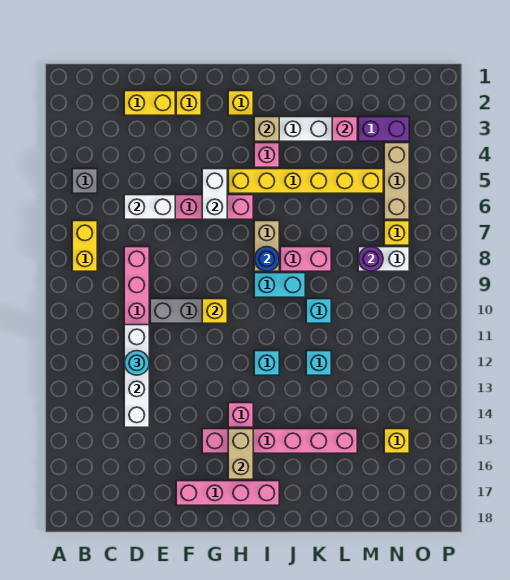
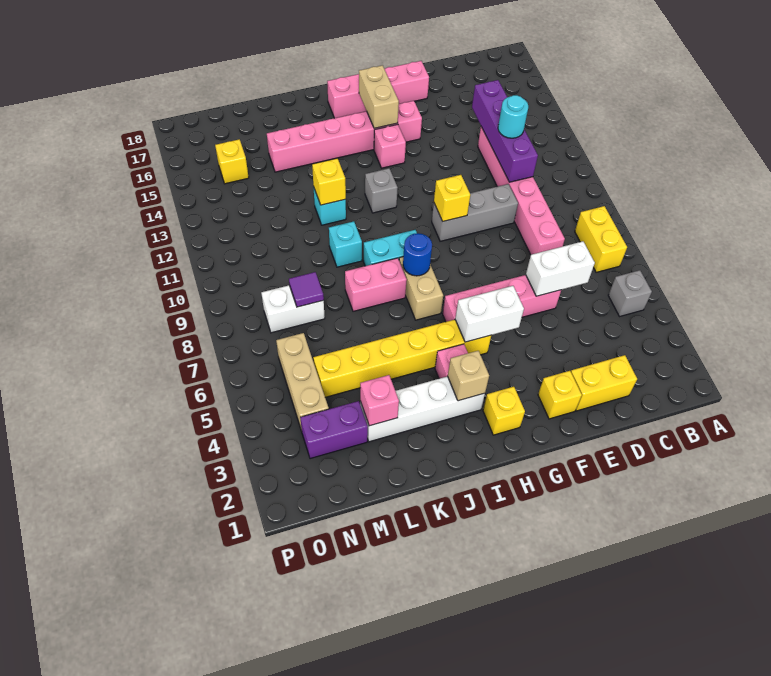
white 1x4 brick [124,325,149,427] -> purple 1x4 brick [472,80,538,182]
white 1x2 brick [202,169,227,219] -> white 1x2 brick turned to [455,286,524,342]
cyan 1x1 brick [254,351,279,375] -> grey 1x1 brick [365,168,398,213]
purple 1x1 round brick [358,247,383,271] -> purple 1x1 tile [289,272,324,307]
yellow 1x1 brick [384,221,409,245] -> yellow 1x1 brick moved to [312,159,346,205]

